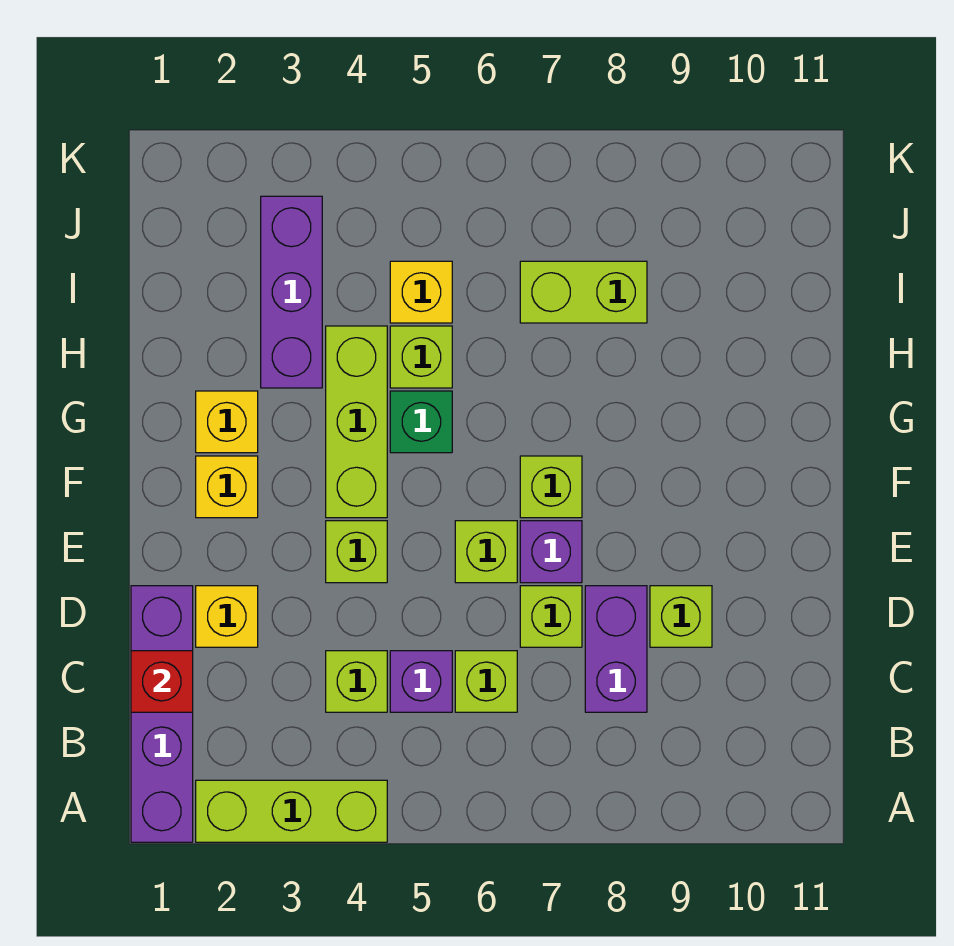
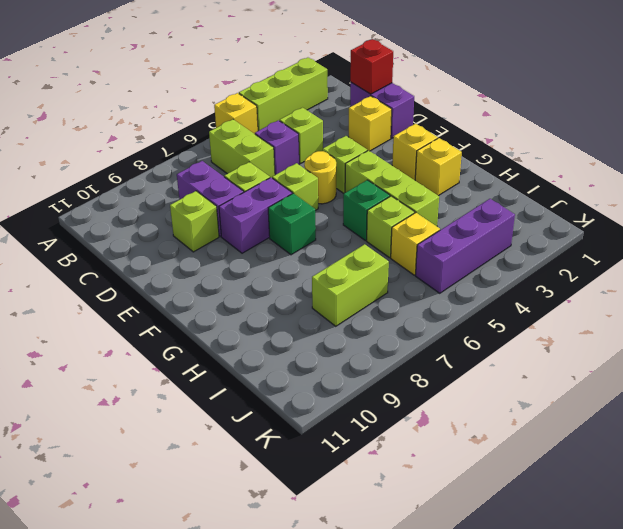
purple 1x4 brick [131,586,193,842] -> purple 1x2 brick [350,82,414,138]
none -> yellow 1x1 brick [214,93,258,134]
lime 1x1 brick [455,651,517,712] -> lime 1x2 brick [209,119,275,178]
none -> yellow 1x1 round brick [304,151,336,204]
purple 1x1 brick [520,521,582,583] -> purple 1x2 brick [219,178,292,253]
lime 1x1 brick [520,456,582,518] -> green 1x1 brick [268,193,316,255]
purple 1x3 brick [261,196,322,388] -> purple 1x3 brick turned to [415,199,515,293]

